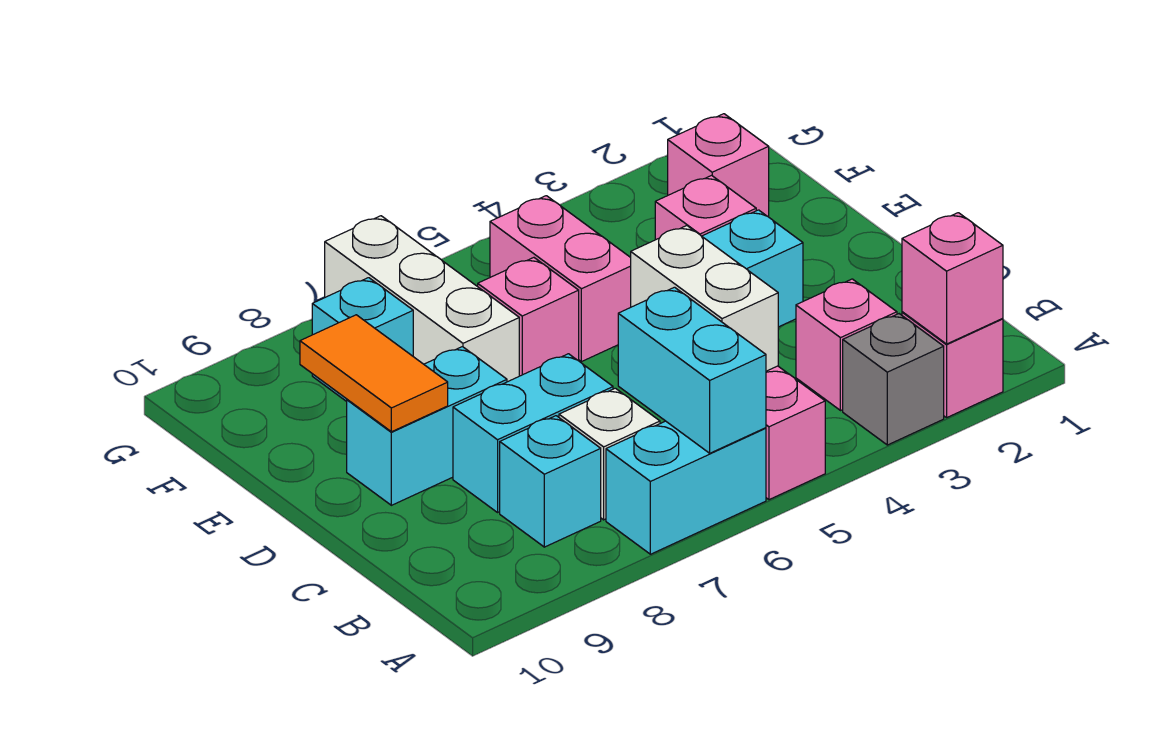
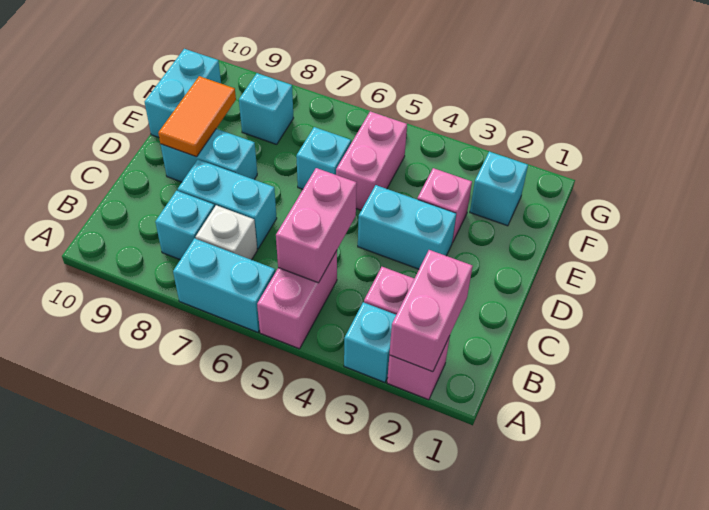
pink 1x1 brick [902,213,1003,344] -> pink 1x2 brick [389,250,473,372]
grey 1x1 brick [843,314,944,445] -> cyan 1x1 brick [344,302,396,382]
cyan 1x2 brick [618,287,766,453] -> cyan 1x2 brick moved to [145,49,221,138]
white 1x2 brick [631,226,778,371] -> pink 1x2 brick [276,168,357,283]
pink 1x1 brick [478,258,579,376] -> cyan 1x1 brick [296,127,351,189]
white 1x3 brick [325,216,519,382] -> none
pink 1x1 brick [668,114,769,217] -> cyan 1x1 brick [470,151,528,226]

